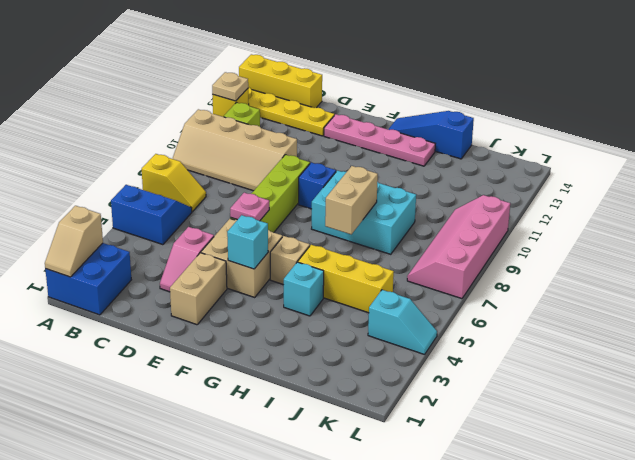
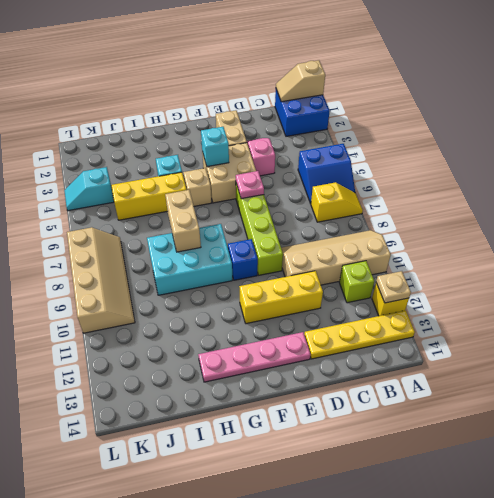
tan 1x2 slope [45,206,103,277] -> tan 1x2 slope turned to [276,60,325,102]
yellow 1x2 slope [142,154,206,212] -> yellow 1x2 slope turned to [311,182,363,222]
yellow 1x3 brick [239,54,322,108] -> yellow 1x3 brick moved to [239,271,323,324]
blue 1x3 slope [388,111,474,159] -> none
pink 2x4 slope [407,195,510,299] -> tan 2x4 slope [67,227,135,333]

